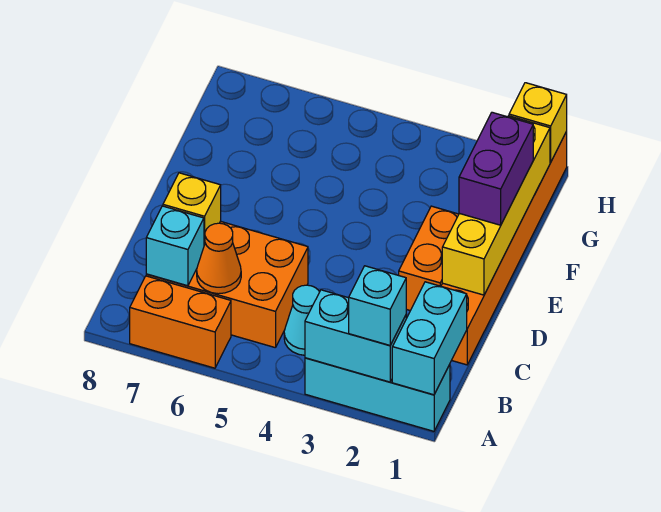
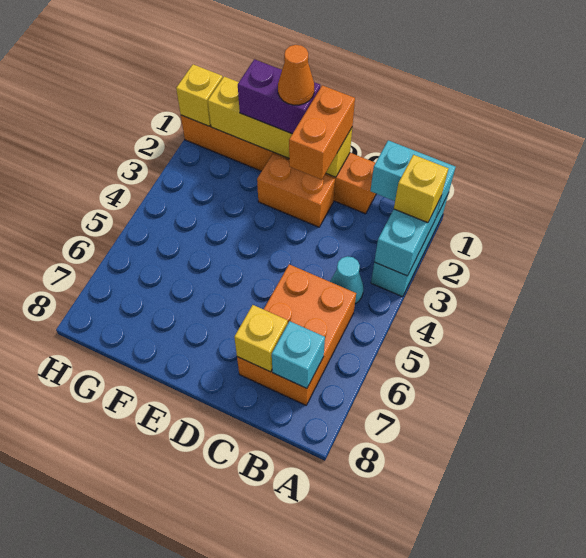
cyan 1x1 brick [349,266,406,345] -> yellow 1x1 brick [394,155,448,223]
orange 1x2 brick [130,276,231,368] -> orange 1x2 brick moved to [289,85,355,180]
orange 1x1 cone [197,223,241,294] -> orange 1x1 cone moved to [278,45,314,105]

